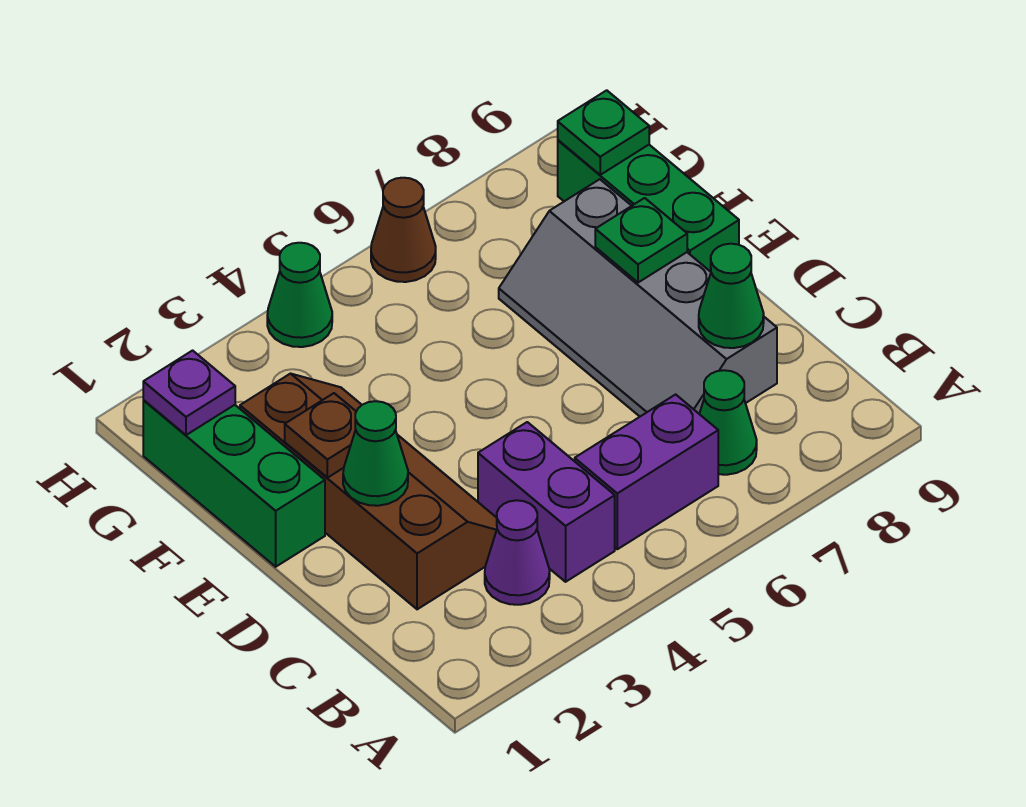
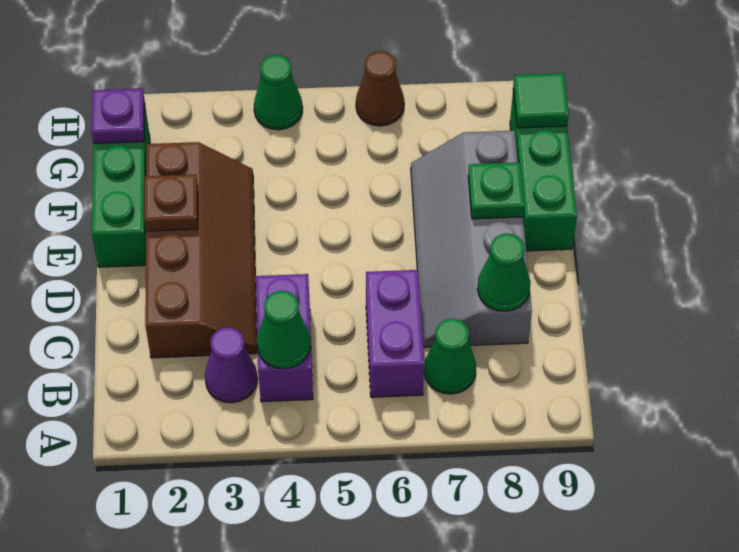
purple 1x2 brick [575,394,718,549] -> purple 1x2 brick turned to [366,270,424,397]
green 1x1 cone [343,401,408,506] -> green 1x1 cone moved to [257,291,311,369]
green 1x1 plate [558,90,649,175] -> green 1x1 tile [513,73,569,128]

